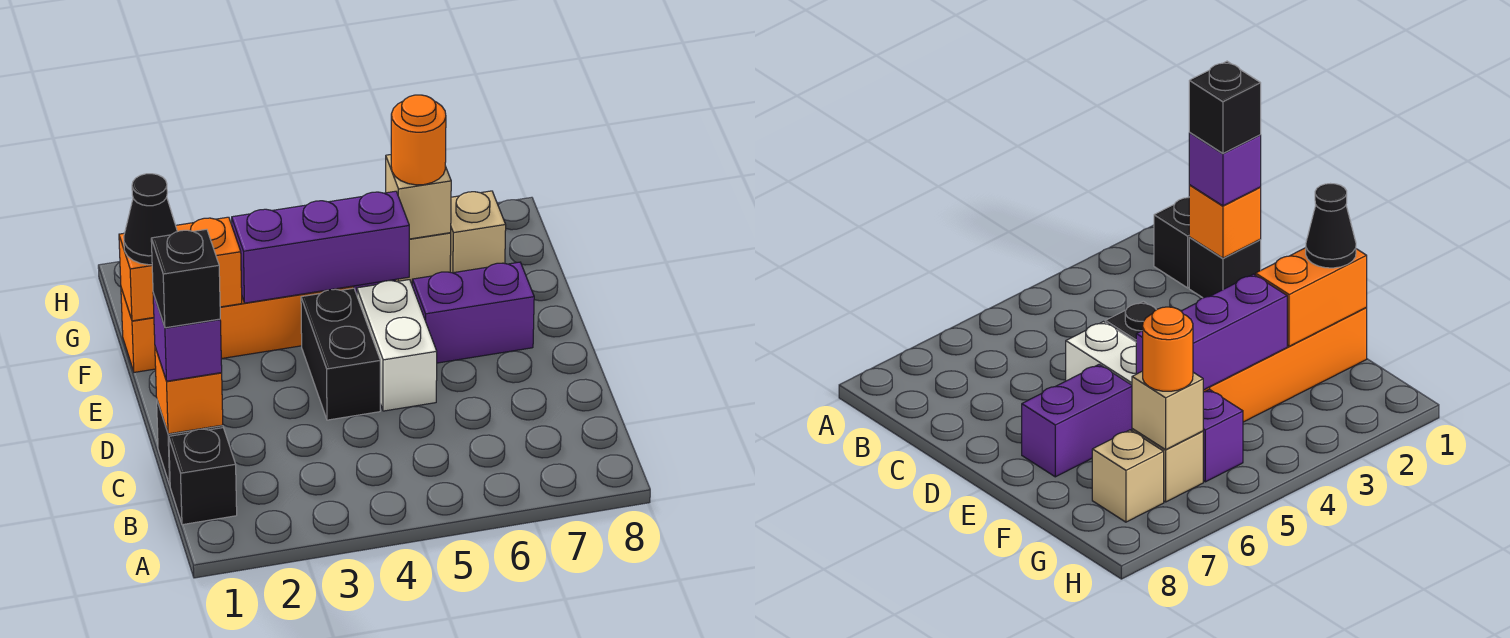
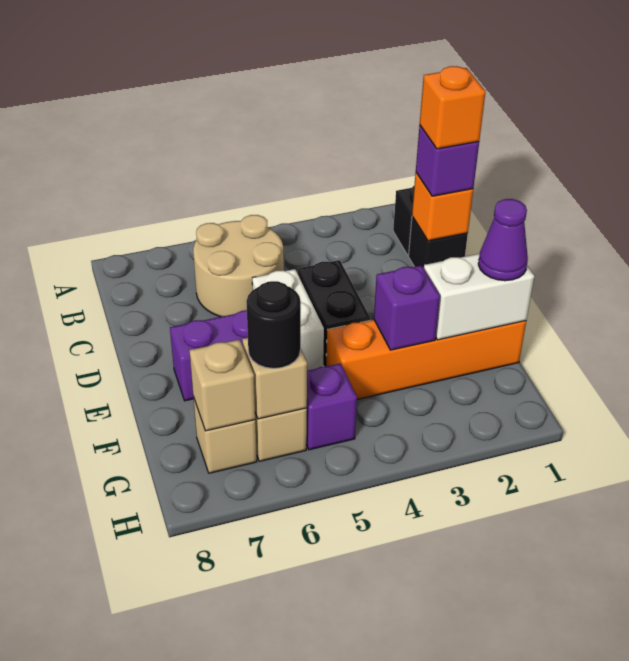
none -> tan 2x2 round brick [193,215,284,317]
black 1x1 brick [151,229,220,328] -> orange 1x1 brick [420,66,485,149]
orange 1x2 brick [119,217,242,321] -> white 1x2 brick [424,254,534,340]
black 1x1 cone [124,174,177,265] -> purple 1x1 cone [478,199,528,281]
purple 1x3 brick [232,191,409,303] -> purple 1x1 brick [374,265,440,350]
orange 1x1 round brick [391,95,446,185] -> black 1x1 round brick [246,281,301,369]
none -> tan 1x1 brick [189,339,255,431]

